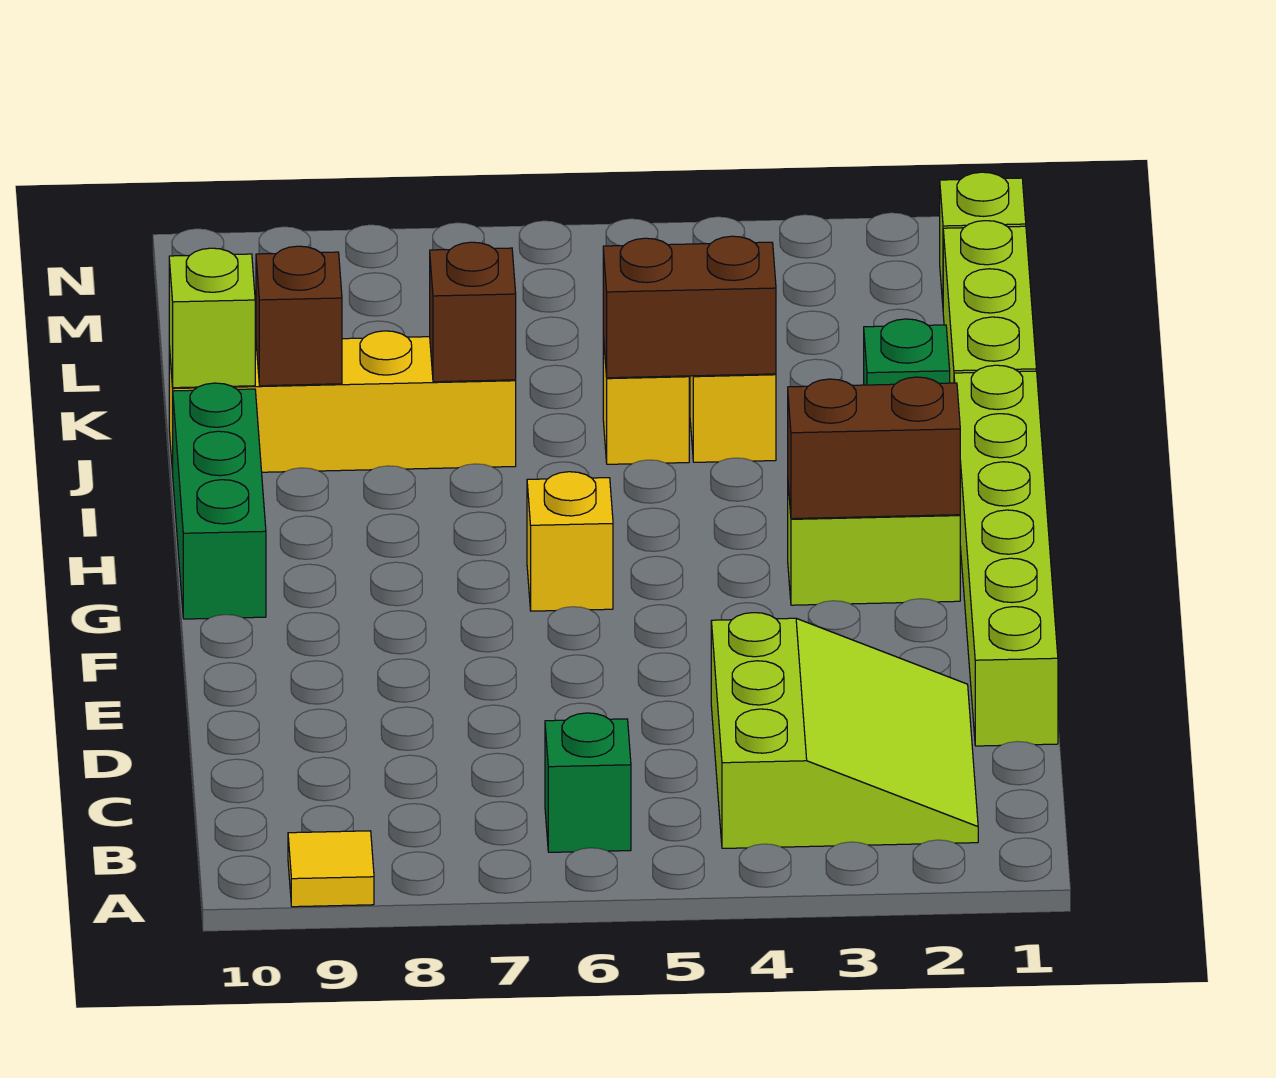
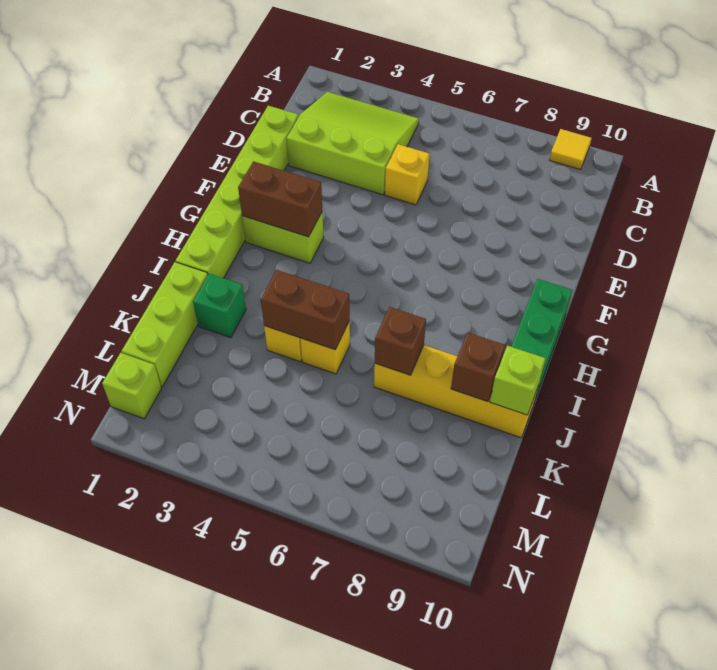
lime 3x3 slope [711,613,978,848] -> lime 3x3 slope turned to [287,92,419,195]
green 1x1 brick [545,713,631,852] -> none
yellow 1x1 brick [527,472,613,611] -> yellow 1x1 brick moved to [385,144,430,205]

